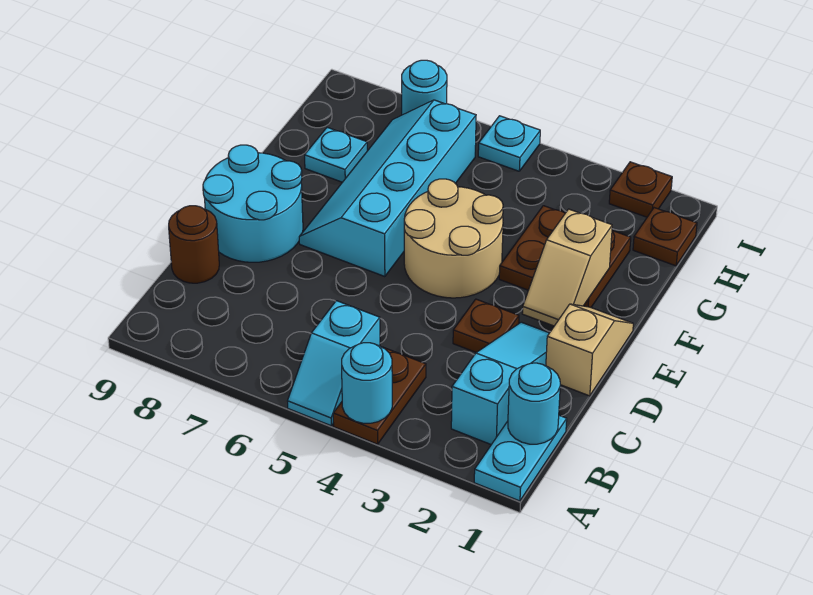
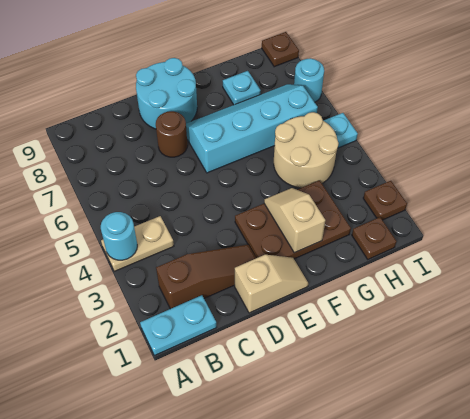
brown 1x2 plate [333,347,426,444] -> tan 1x2 plate [101,216,174,271]
cyan 1x2 slope [288,301,380,426] -> none
cyan 1x1 round brick [508,363,560,444] -> none
cyan 1x3 slope [451,322,549,445] -> brown 1x3 slope [156,245,256,309]
brown 1x1 round brick [169,206,219,283] -> brown 1x1 round brick moved to [156,111,187,157]
brown 1x1 plate [453,299,519,353] -> brown 1x1 plate moved to [262,32,299,67]
tan 1x2 slope [522,209,612,326] -> tan 1x2 slope turned to [264,188,325,253]
tan 2x2 round brick [404,179,503,298] -> tan 2x2 round brick moved to [274,112,339,188]
brown 2x2 plate [499,206,631,307] -> brown 2x3 plate [235,180,351,259]

